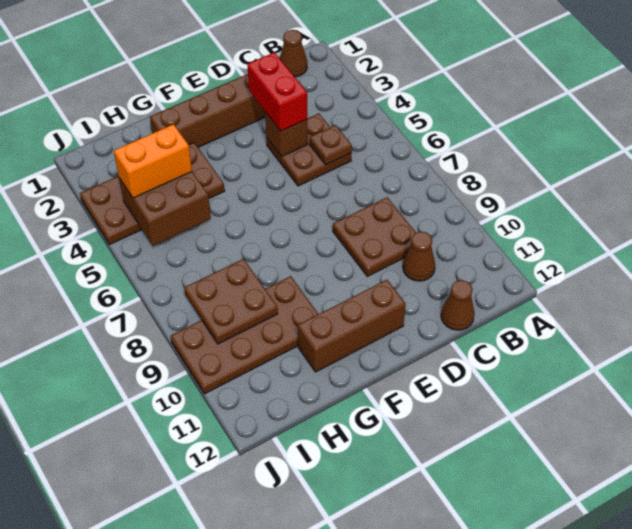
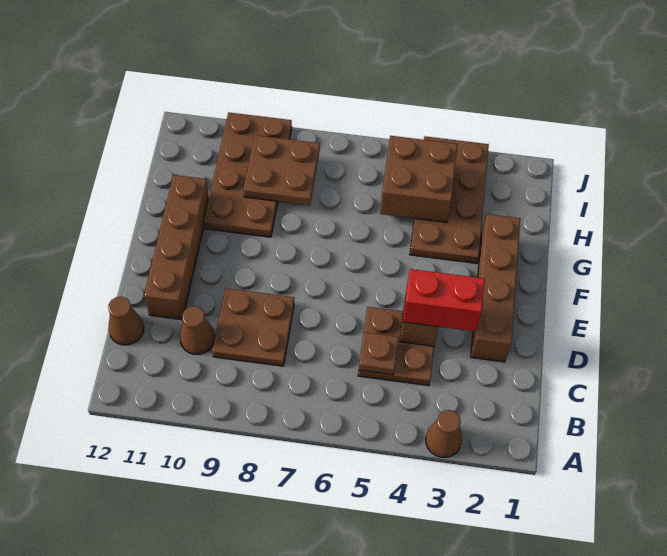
brown 1x1 cone [280,30,307,77] -> brown 1x1 cone moved to [426,410,462,457]
brown 1x3 brick [298,280,406,372] -> brown 1x4 brick [144,175,209,320]
orange 1x2 brick [114,124,192,198] -> none

